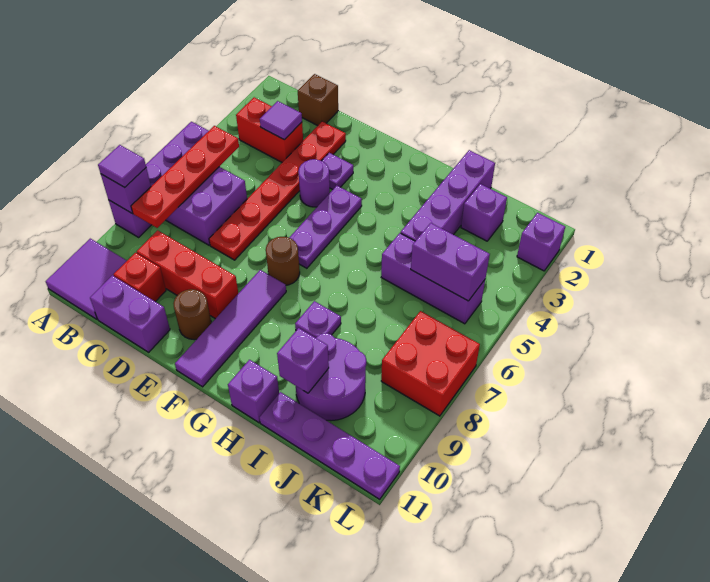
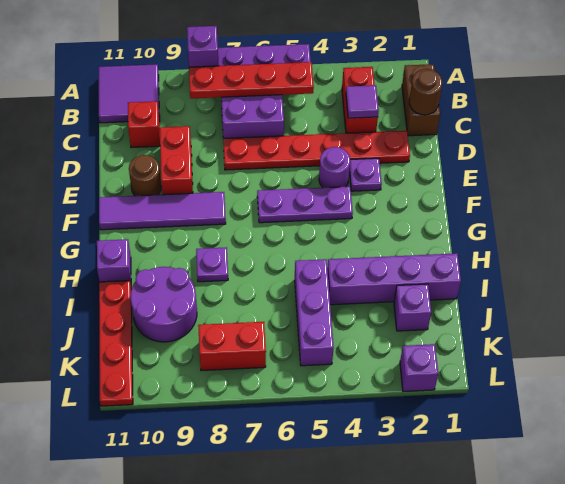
purple 1x1 tile [98,145,146,187] -> none
brown 1x1 brick [298,74,338,126] -> brown 1x2 brick [402,64,440,136]
red 1x3 brick [137,230,238,319] -> red 1x2 brick [160,126,193,195]
purple 1x2 brick [90,275,170,352] -> none
brown 1x1 round brick [266,237,300,285] -> brown 1x1 round brick moved to [409,69,442,115]
purple 1x1 brick [277,328,329,393] -> none
purple 1x4 plate [260,392,400,499] -> red 1x4 plate [99,281,133,406]
purple 1x2 brick [411,223,490,301] -> none
red 2x2 brick [381,311,480,416] -> red 1x2 brick [198,322,266,371]

